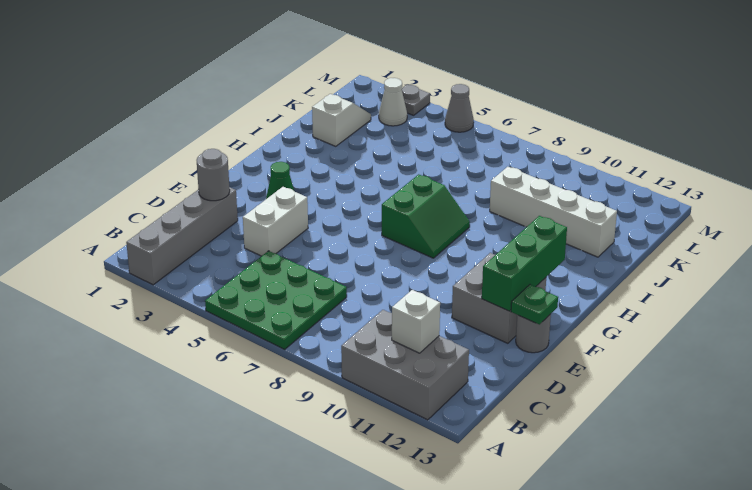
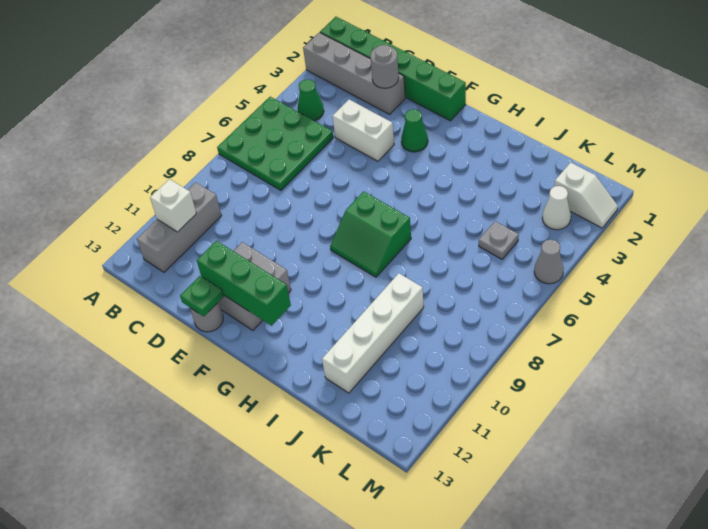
none -> green 1x6 brick [320,17,466,121]
grey 2x3 brick [341,310,469,420] -> grey 1x3 brick [137,182,221,272]
none -> green 1x1 cone [298,79,324,121]
white 1x2 slope [312,94,371,146] -> white 1x2 slope moved to [555,162,618,228]
grey 1x1 plate [402,84,430,115] -> grey 1x1 plate moved to [479,221,519,259]

